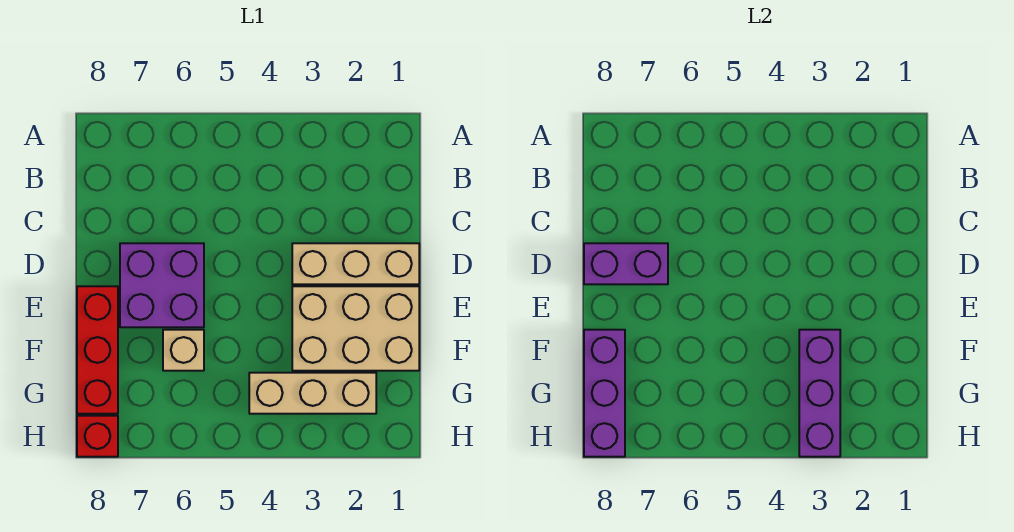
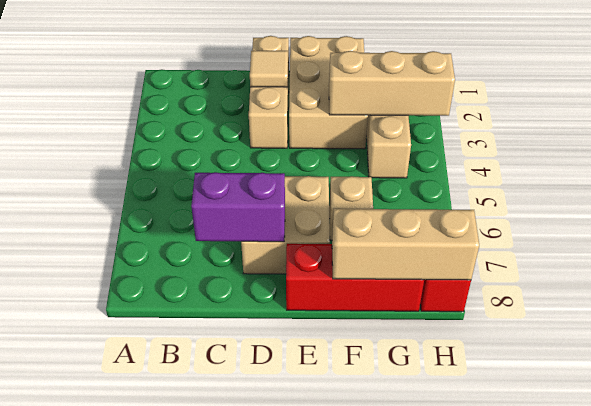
none -> tan 1x1 tile [250,51,288,87]
purple 2x2 brick [120,243,204,327] -> tan 2x2 brick [241,176,330,274]
purple 1x2 brick [584,243,668,284] -> purple 1x2 brick turned to [191,172,285,242]
purple 1x3 brick [799,330,840,457] -> tan 1x3 brick [329,51,455,116]
purple 1x3 brick [584,330,625,457] -> tan 1x3 brick [332,209,479,280]

